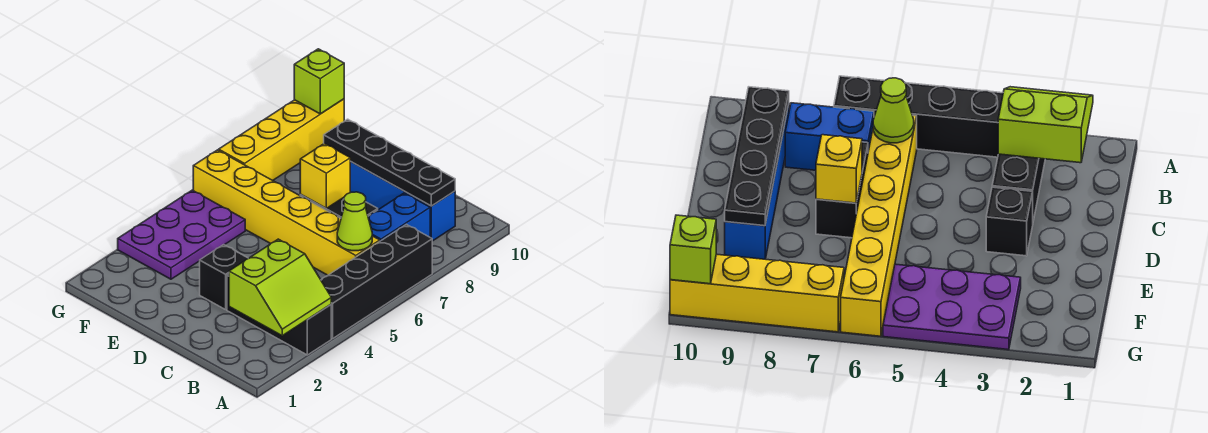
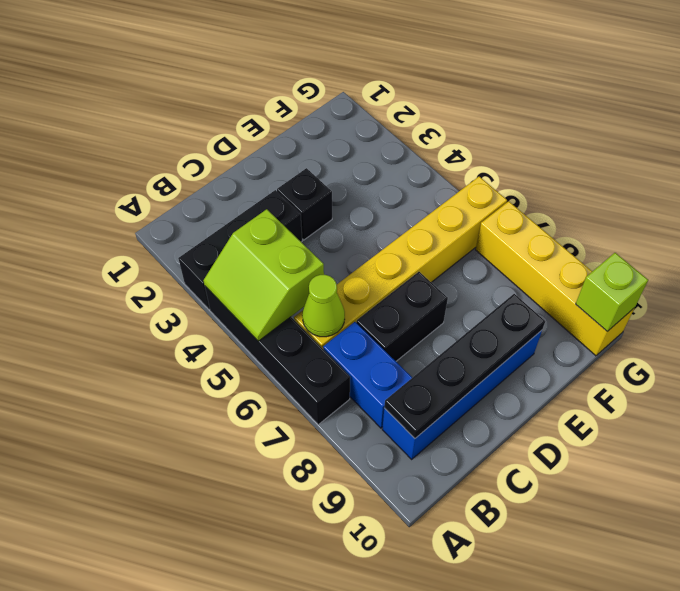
lime 2x2 slope [229,239,331,336] -> lime 2x2 slope moved to [204,209,324,341]
yellow 1x1 brick [300,143,351,208] -> none
purple 2x3 plate [118,190,245,279] -> none

